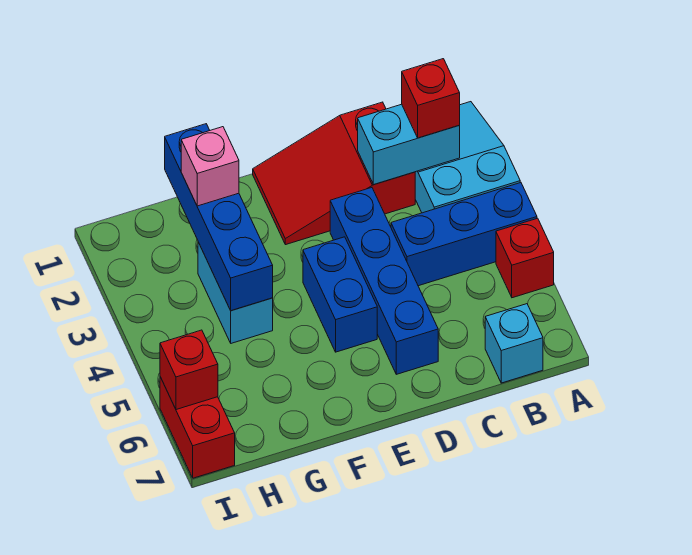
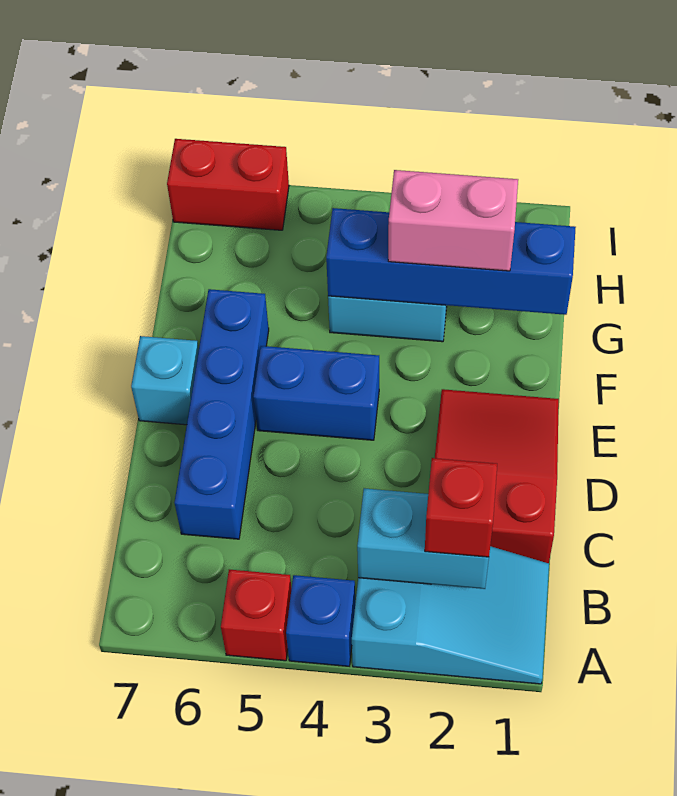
blue 1x3 brick [391,183,537,286] -> blue 1x1 brick [286,575,355,666]
cyan 1x2 brick [358,104,460,184] -> cyan 1x2 brick turned to [357,488,489,589]
cyan 1x1 brick [485,304,543,383] -> cyan 1x1 brick moved to [131,336,199,425]
blue 1x4 brick [330,188,438,374] -> blue 1x4 brick turned to [175,289,269,539]
pink 1x1 brick [181,127,239,206] -> pink 1x2 brick [388,170,518,271]
red 1x1 brick [160,330,218,410] -> none

